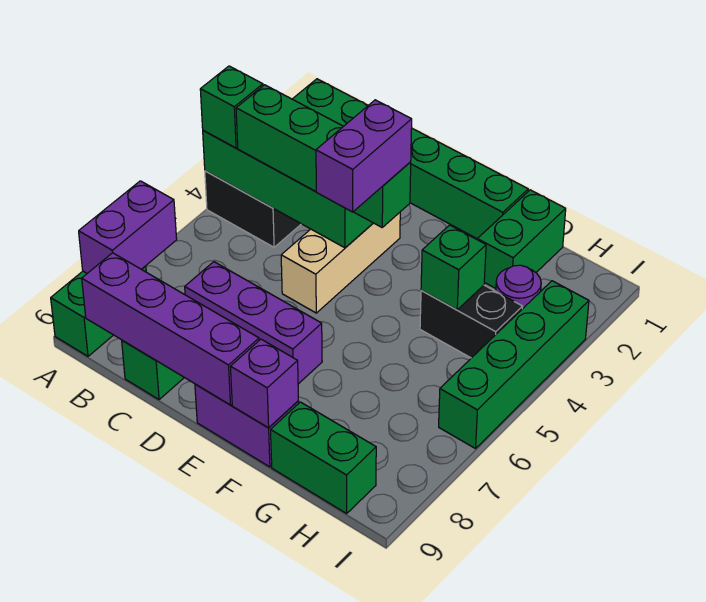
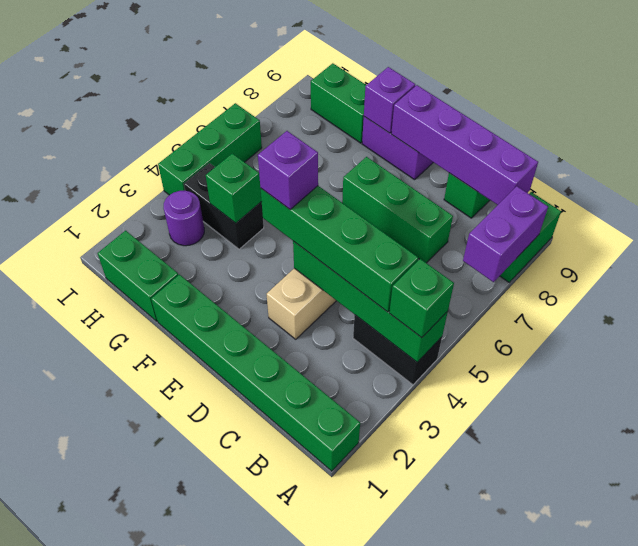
purple 1x3 brick [185,262,322,384] -> green 1x3 brick [342,157,453,263]
purple 1x2 brick [316,100,412,212] -> purple 1x1 brick [258,131,318,209]
green 1x2 brick [477,190,566,288] -> green 1x2 brick turned to [98,231,178,321]
green 1x4 brick [439,281,589,449] -> green 1x3 brick [158,103,262,195]

